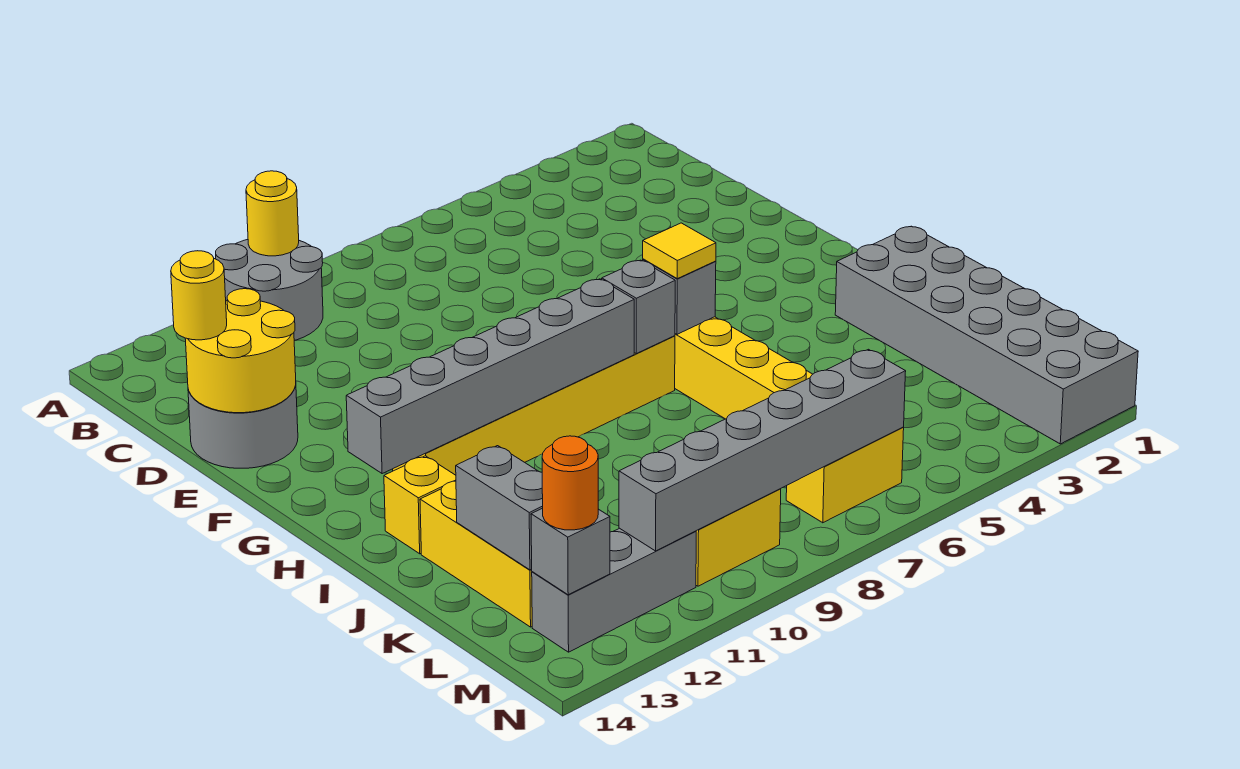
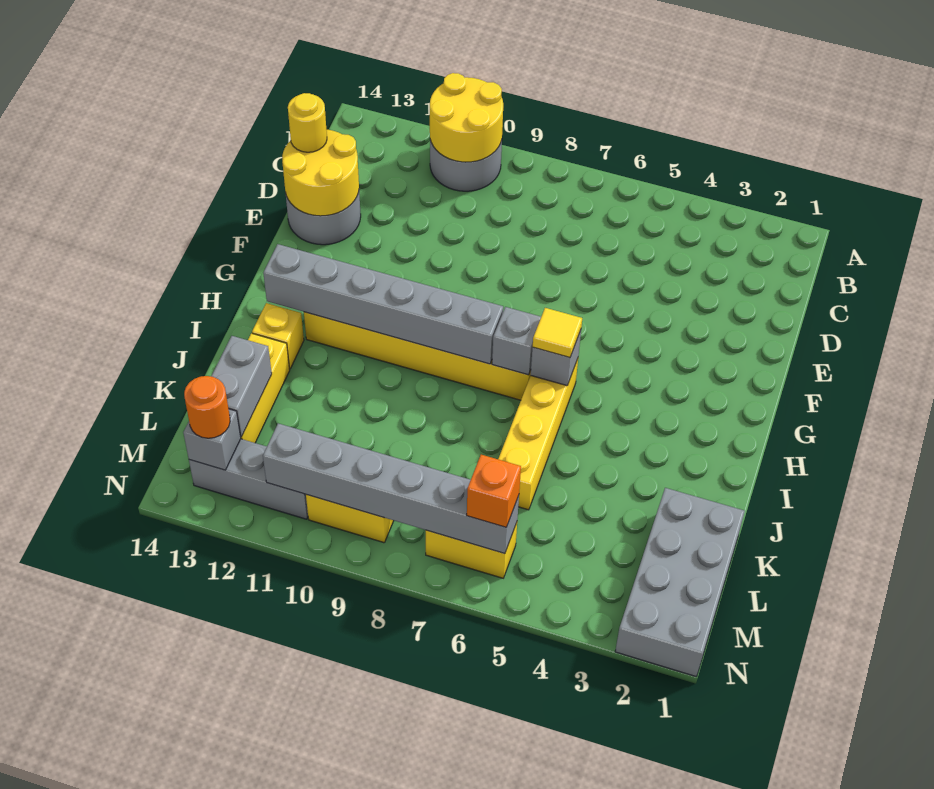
yellow 1x1 round brick [246,171,299,256] -> yellow 2x2 round brick [430,73,503,162]
grey 2x6 brick [835,226,1138,444] -> grey 2x4 brick [615,488,745,677]
none -> orange 1x1 brick [467,455,521,527]

